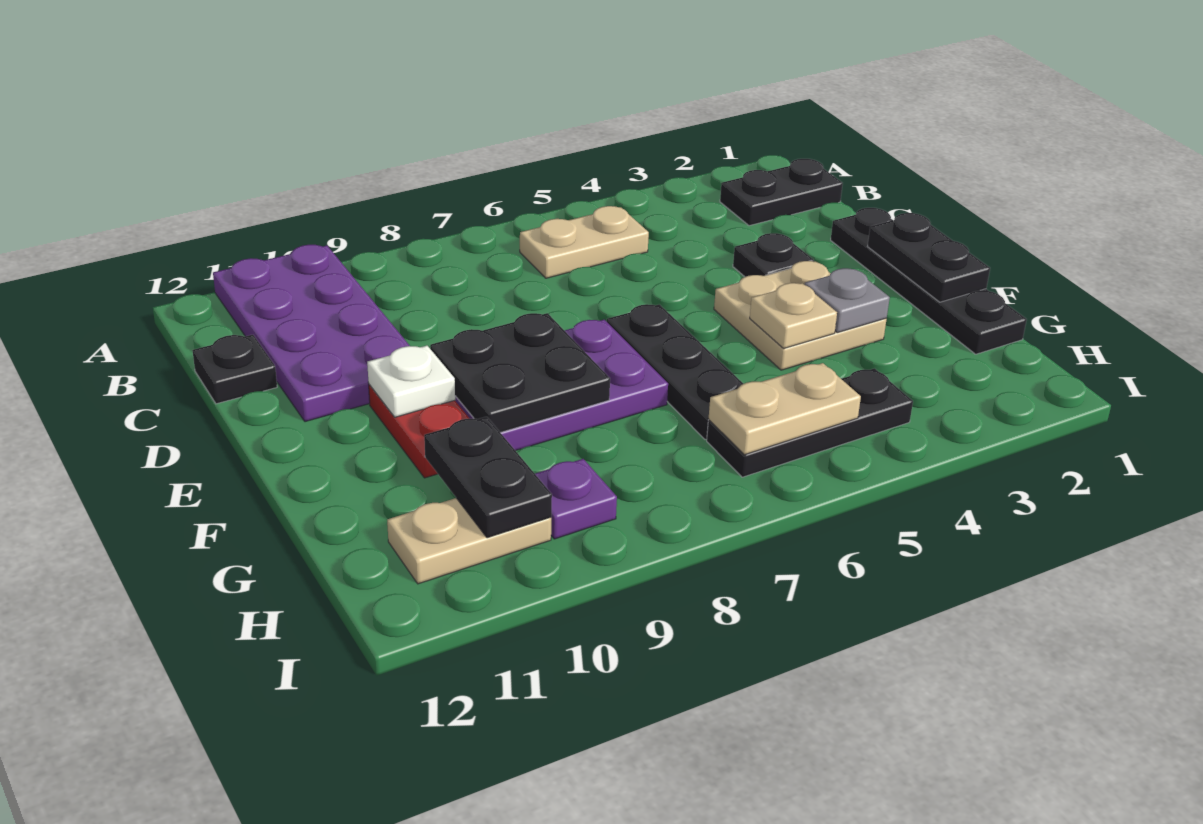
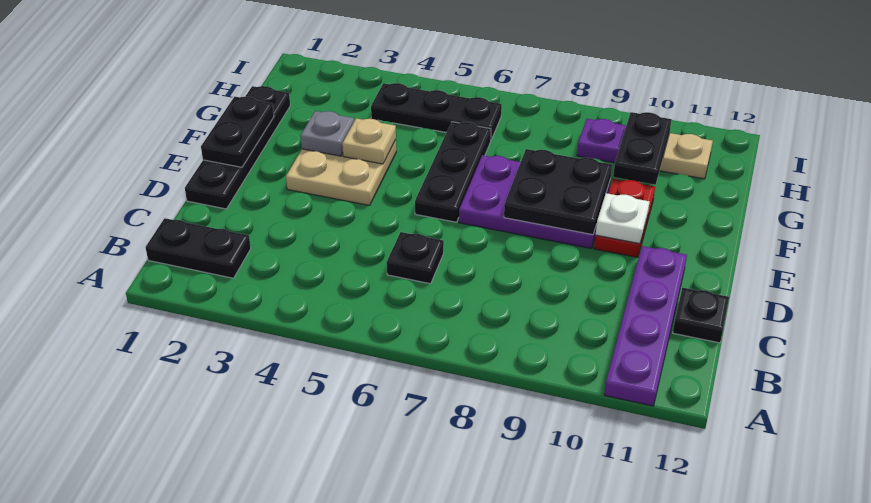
purple 2x4 plate [213,245,410,422] -> purple 1x4 plate [604,246,687,406]
tan 1x2 plate [520,206,649,278] -> none
black 1x1 plate [733,233,814,277] -> black 1x1 plate moved to [387,232,444,284]
tan 1x2 plate [709,363,861,455] -> none

